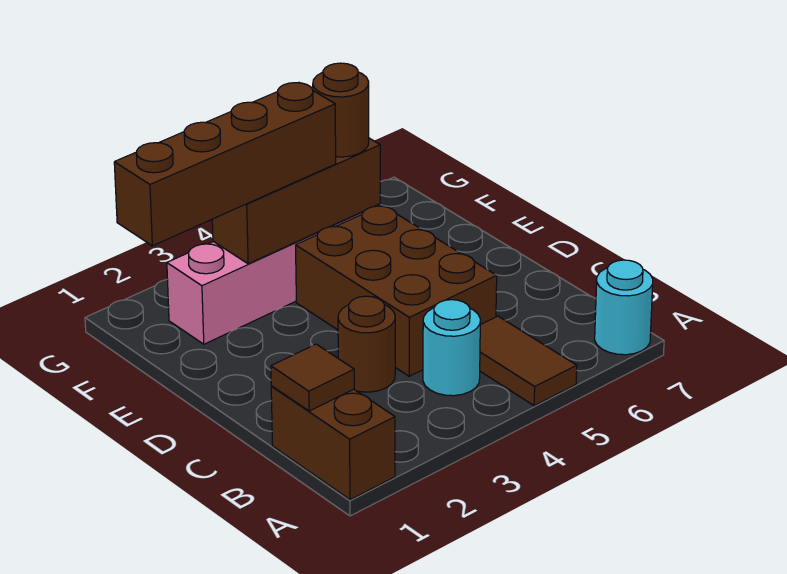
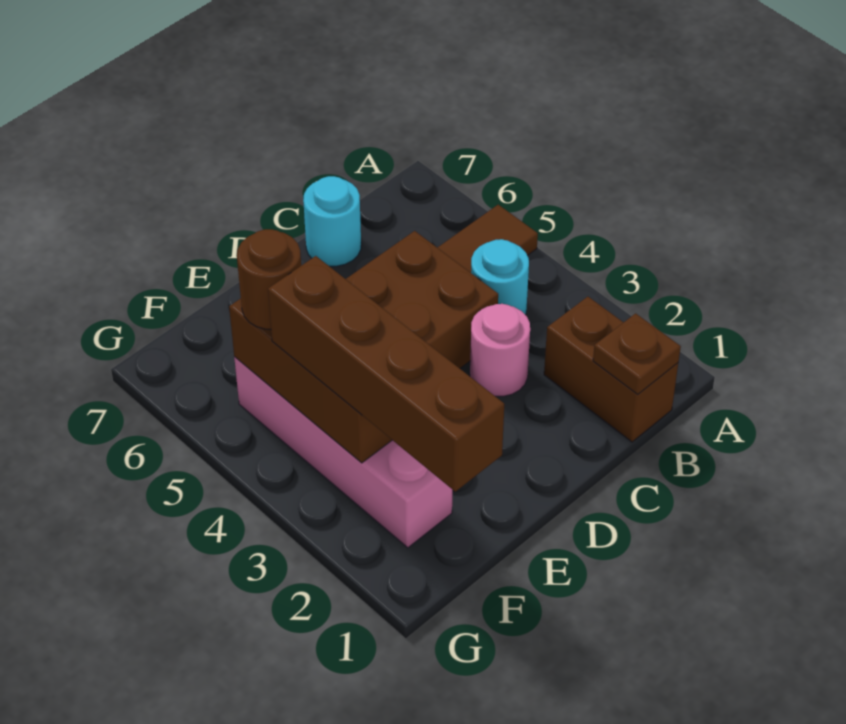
brown 1x2 brick [271,386,395,500] -> brown 1x2 brick turned to [544,297,678,442]
cyan 1x1 round brick [595,260,653,355] -> cyan 1x1 round brick moved to [303,176,361,266]
brown 1x1 tile [271,344,354,411] -> brown 1x1 plate [593,313,681,394]
brown 1x1 round brick [338,296,395,392] -> pink 1x1 round brick [470,304,530,396]

